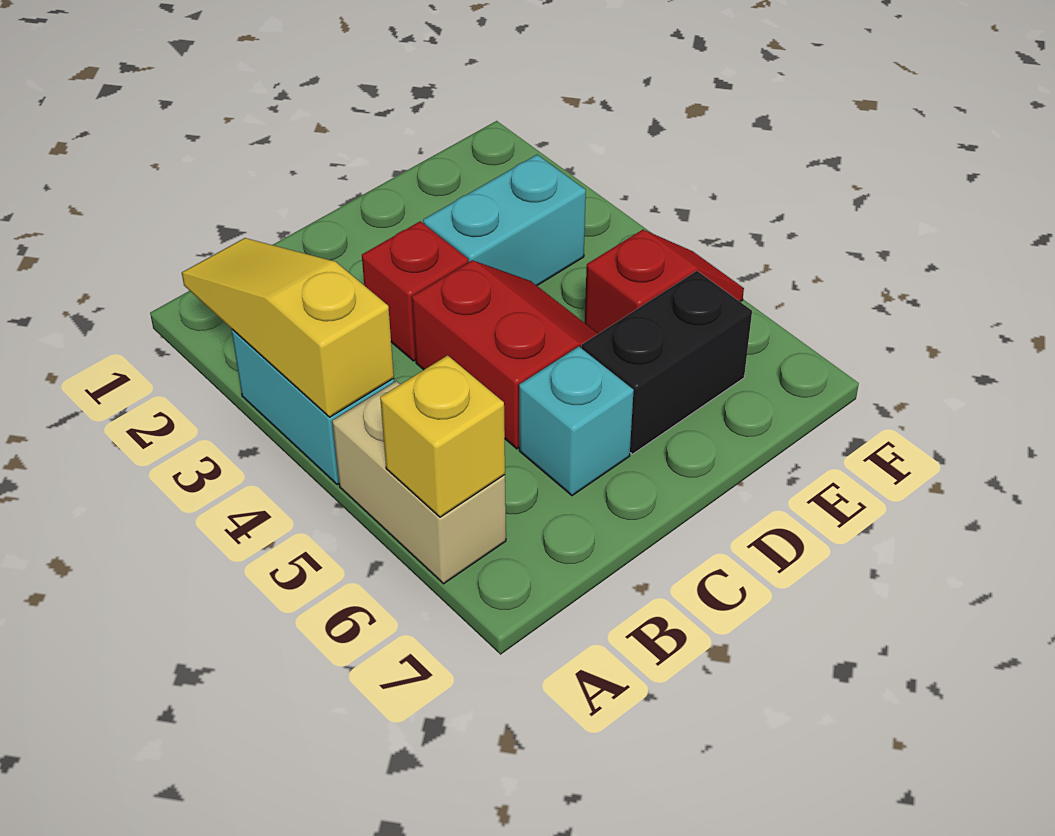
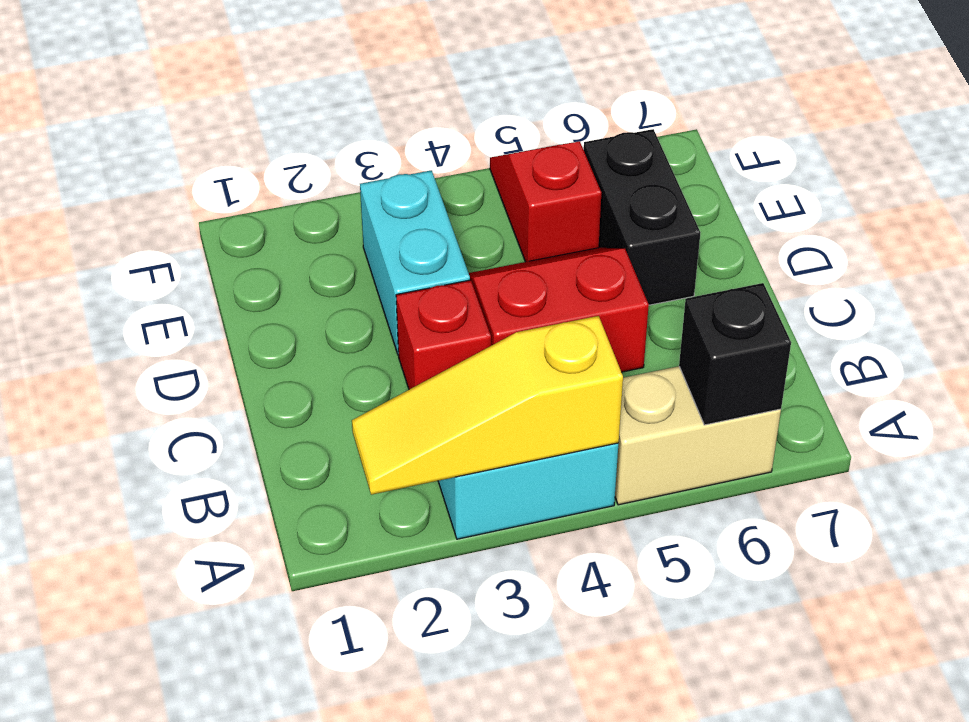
yellow 1x1 brick [380,355,505,517] -> black 1x1 brick [679,283,791,425]
cyan 1x1 brick [519,346,634,496] -> none

